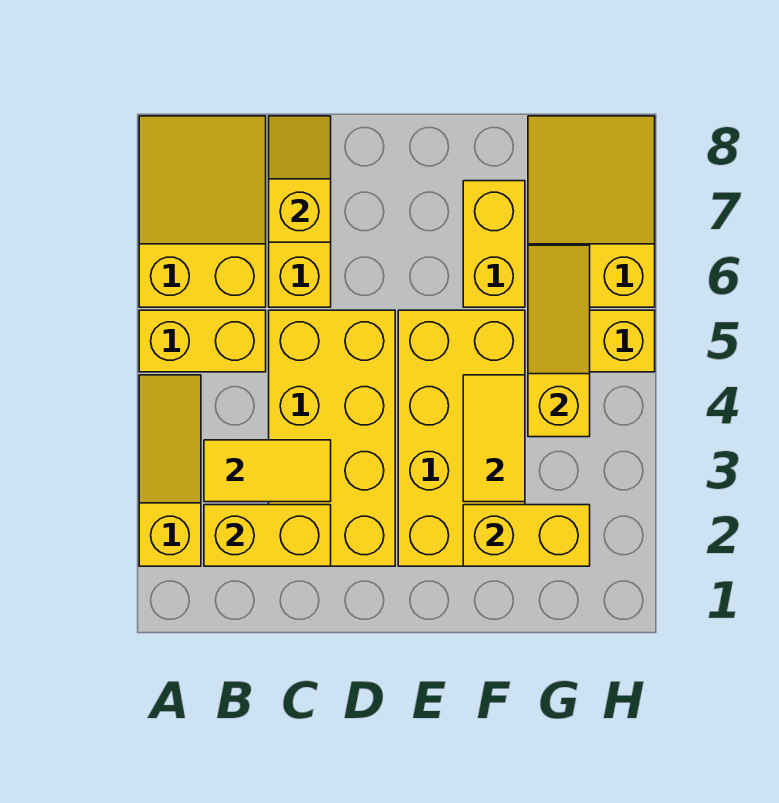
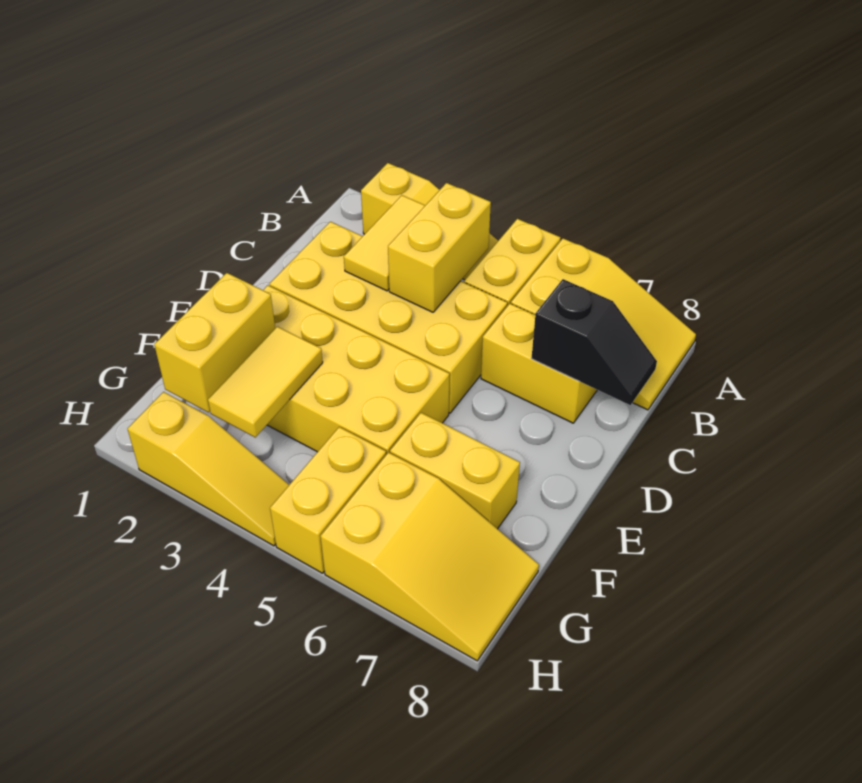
yellow 1x2 brick [204,505,331,566] -> yellow 1x2 brick moved to [388,183,491,312]
yellow 1x2 slope [269,116,331,242] -> black 1x2 slope [531,279,657,405]
yellow 1x2 tile [463,375,525,502] -> yellow 1x2 tile turned to [208,327,323,437]
yellow 1x3 slope [528,245,590,437] -> yellow 1x3 slope moved to [128,392,289,546]

